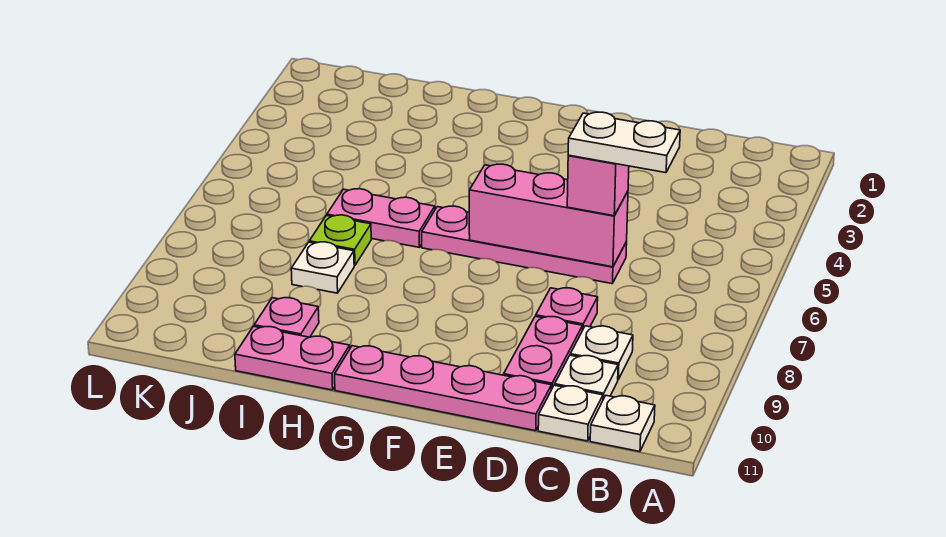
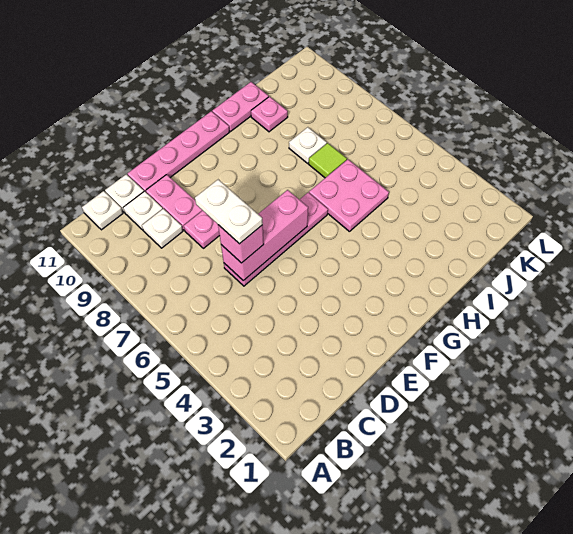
white 1x2 plate [568,112,680,173] -> white 1x2 plate turned to [195,180,263,244]
pink 1x2 plate [327,189,435,247] -> pink 2x2 plate [309,160,389,232]
lime 1x1 plate [309,215,371,266] -> lime 1x1 tile [309,143,347,178]

